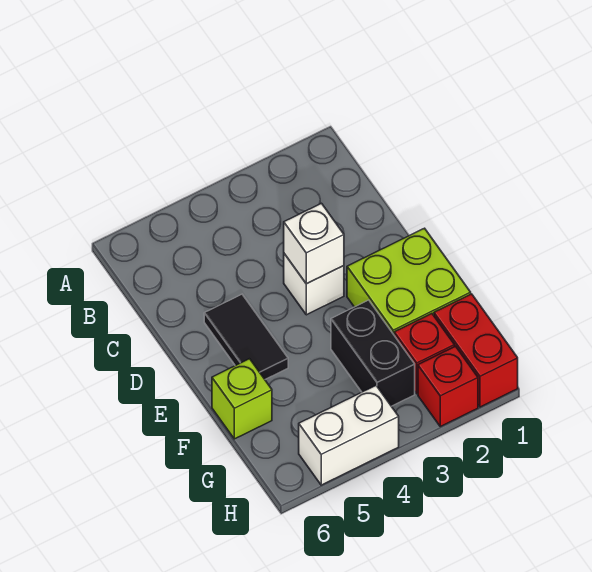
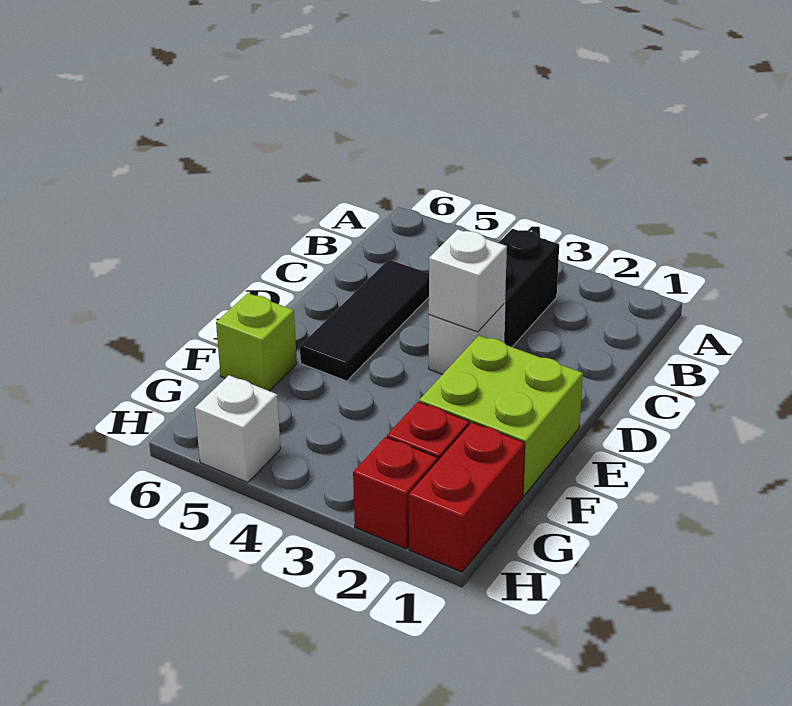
black 1x2 tile [204,294,288,379] -> black 1x3 tile [300,260,429,381]
black 1x2 brick [331,300,415,406] -> black 1x2 brick moved to [499,229,559,347]
white 1x2 brick [299,386,399,485] -> white 1x1 brick [195,375,281,483]

